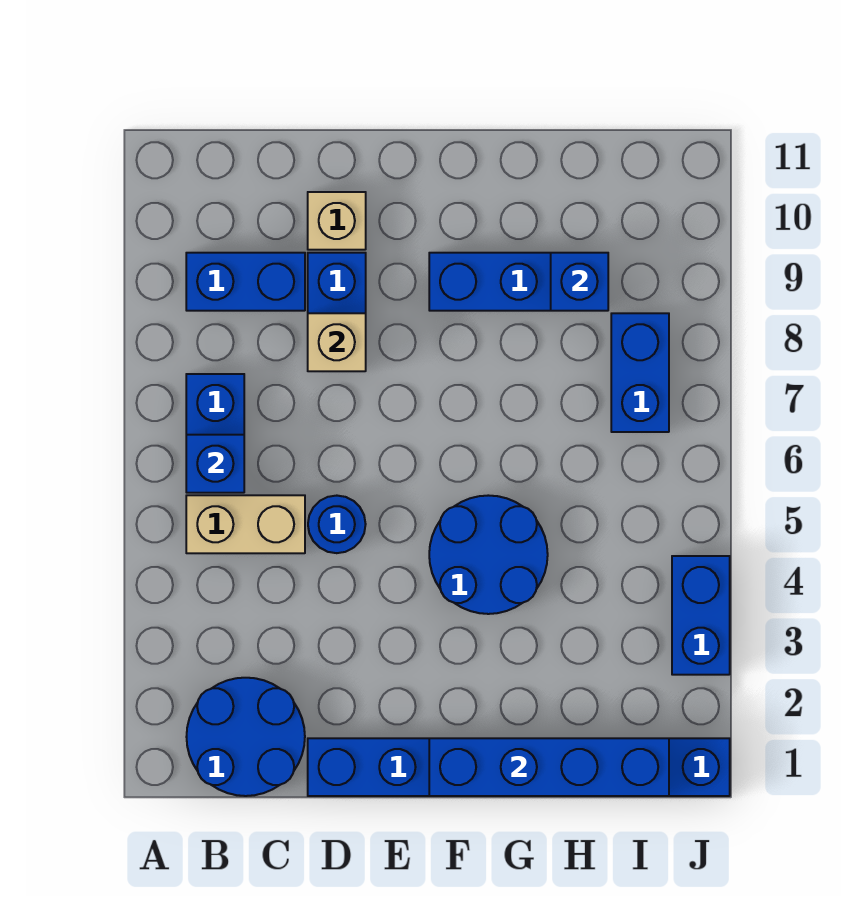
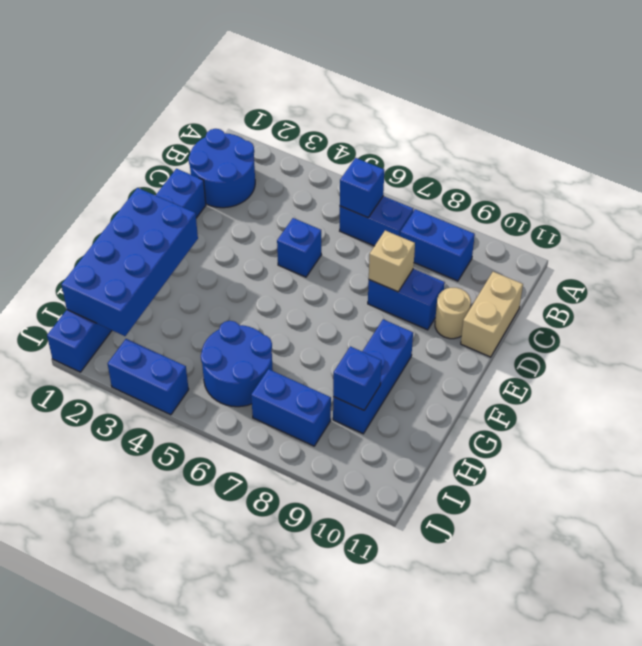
tan 1x2 brick [186,495,305,553] -> tan 1x2 brick moved to [461,272,523,357]
blue 1x2 brick [186,253,305,311] -> blue 1x2 brick turned to [400,209,475,281]
blue 1x1 round brick [308,496,366,553] -> blue 1x1 brick [277,218,321,277]
tan 1x1 brick [308,192,366,250] -> tan 1x1 round brick [435,288,471,339]
blue 1x4 brick [429,738,669,796] -> blue 2x4 brick [62,188,198,336]
blue 2x2 round brick [429,495,548,614] -> blue 2x2 round brick moved to [201,321,273,407]

